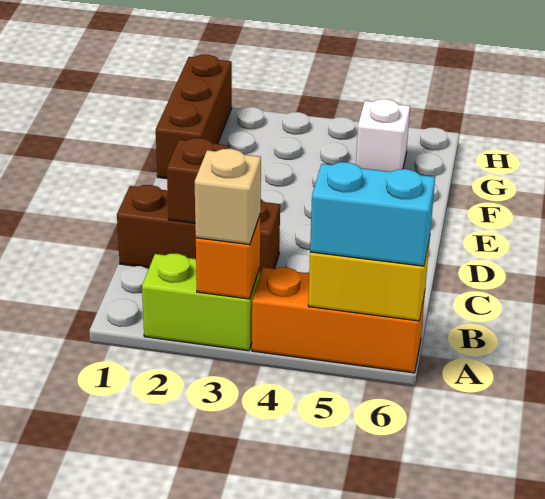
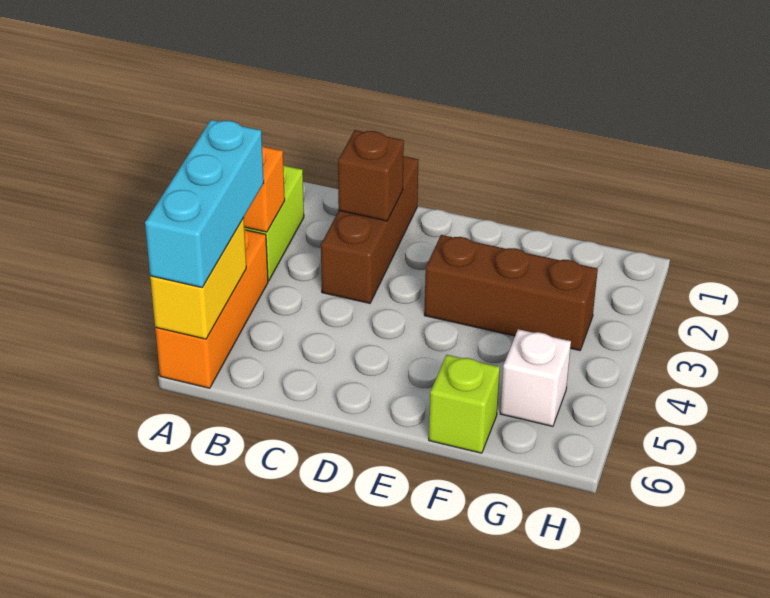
tan 1x1 brick [195,149,261,245] -> none
cyan 1x2 brick [310,162,435,266] -> cyan 1x3 brick [145,120,264,287]
brown 1x3 brick [156,55,232,179] -> brown 1x3 brick moved to [424,235,598,351]
none -> lime 1x1 brick [429,355,500,453]

